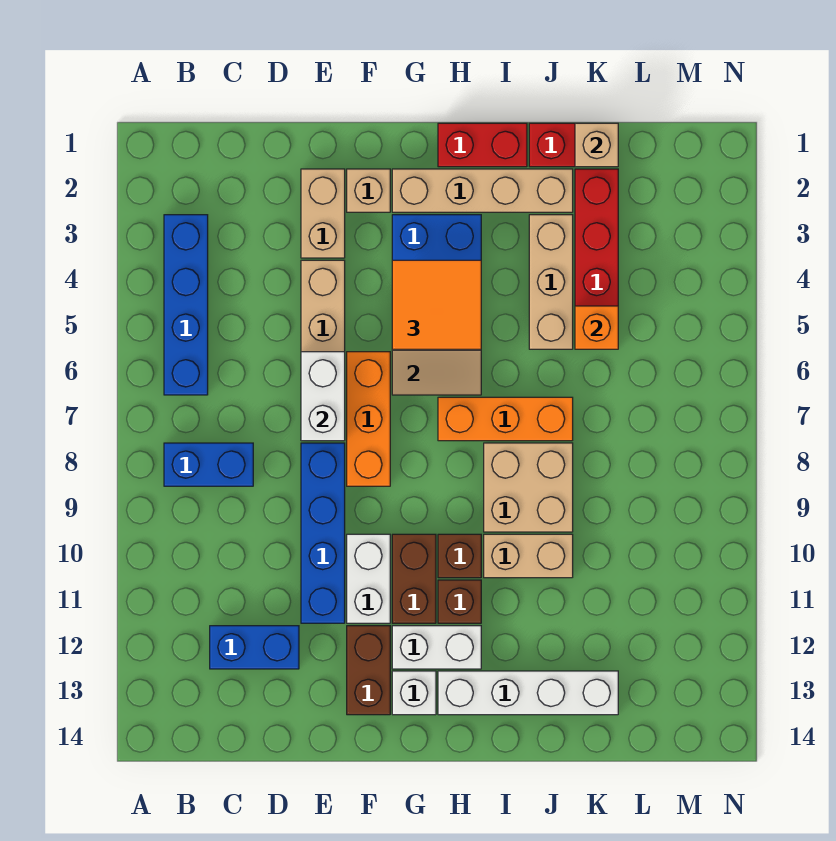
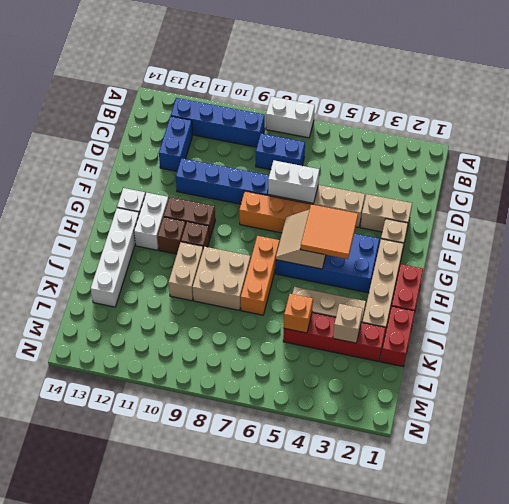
blue 1x4 brick [164,215,208,395] -> blue 1x4 brick moved to [171,98,265,147]
blue 1x2 brick [164,443,253,486] -> blue 1x2 brick turned to [256,134,305,170]
white 1x2 brick [347,534,390,623] -> white 1x2 brick moved to [266,97,315,138]
brown 1x2 brick [347,626,390,715] -> none
tan 1x1 brick [575,123,618,167] -> tan 1x1 brick moved to [333,304,363,343]

